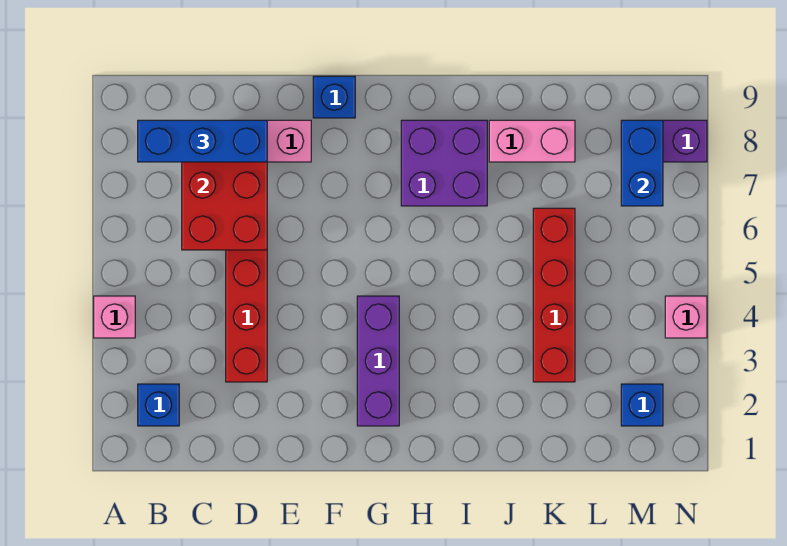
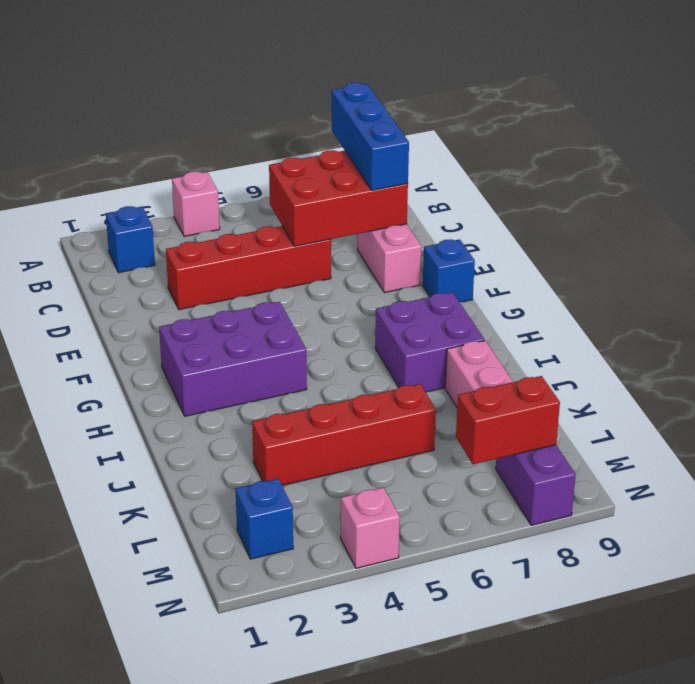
purple 1x3 brick [357,296,399,426] -> purple 2x3 brick [159,302,307,416]
blue 1x2 brick [621,120,663,206] -> red 1x2 brick [456,376,560,464]

